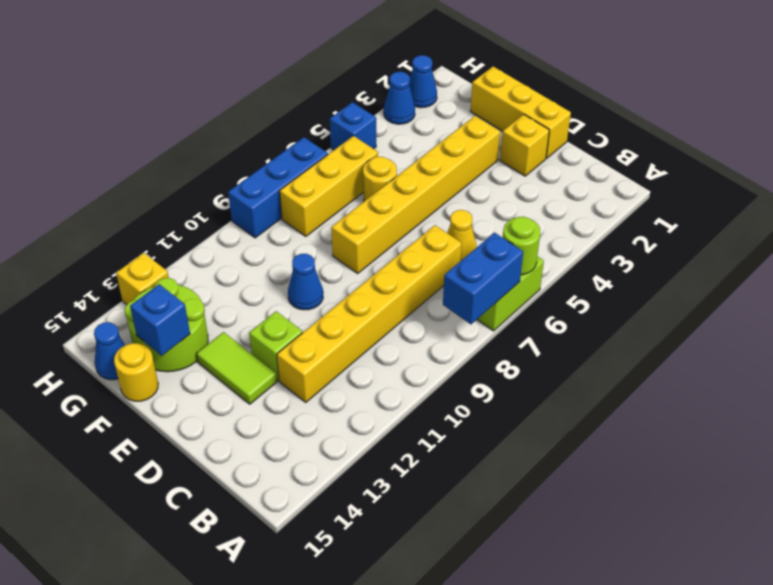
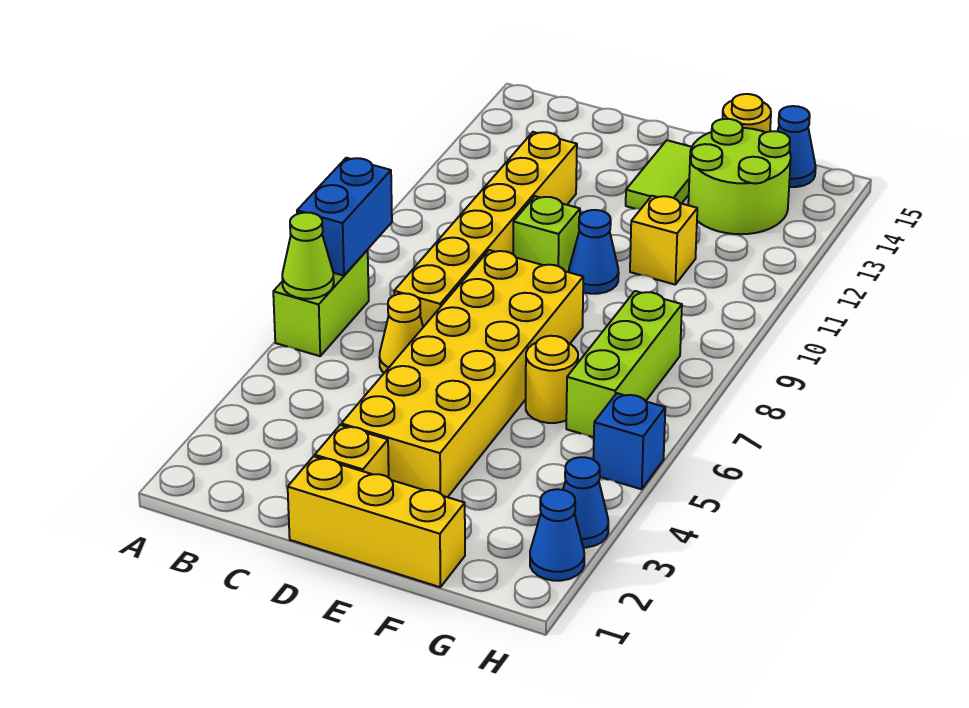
lime 1x1 round brick [503,217,540,275] -> lime 1x1 cone [282,212,334,299]
lime 1x1 brick [249,311,302,381] -> lime 1x1 brick moved to [513,196,580,272]
lime 1x2 tile [196,332,277,404] -> lime 1x2 tile turned to [626,140,692,209]
yellow 1x6 brick [331,116,500,273] -> yellow 2x6 brick [341,250,583,497]
blue 1x1 brick [130,284,190,356] -> none
yellow 1x3 brick [280,136,378,236] -> lime 1x3 brick [566,291,682,437]
blue 1x3 brick [228,137,328,238] -> none
yellow 1x1 brick [116,253,169,305] -> yellow 1x1 brick moved to [630,196,697,284]

